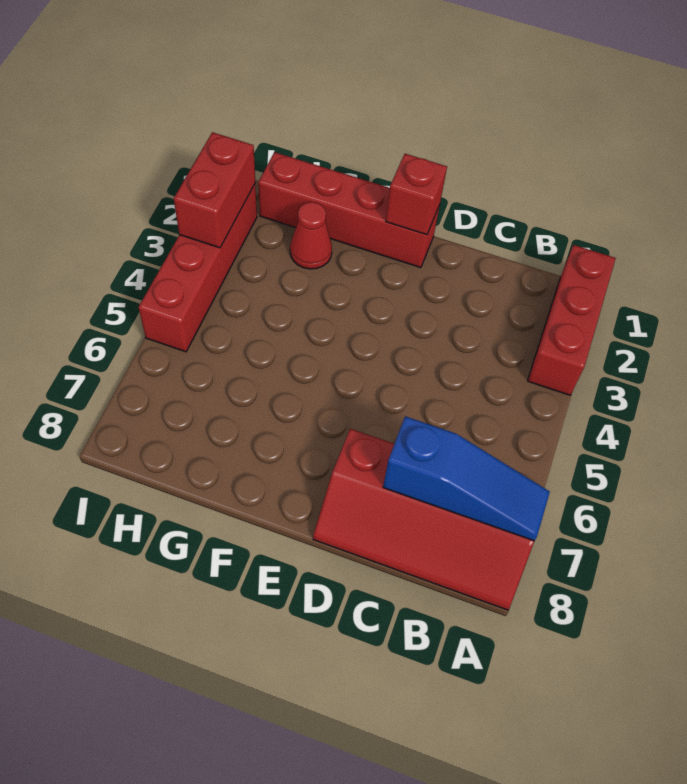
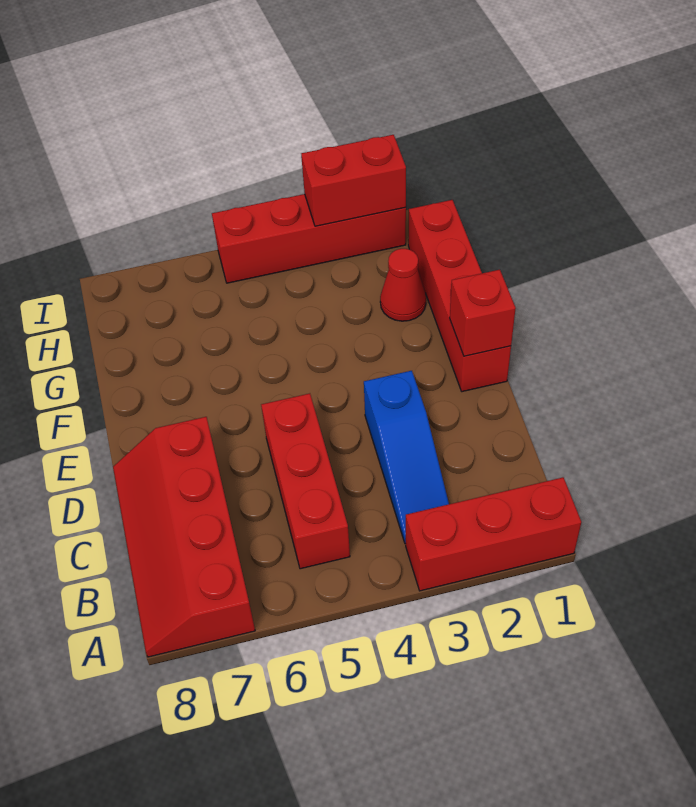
blue 1x3 slope [383,416,550,541] -> blue 1x3 slope moved to [364,371,449,544]
none -> red 1x3 brick [261,393,350,569]

